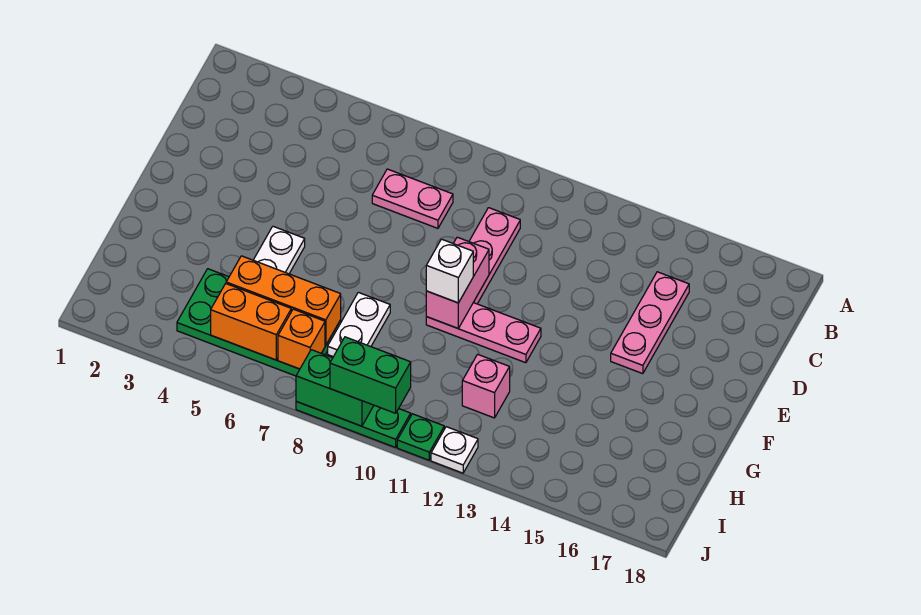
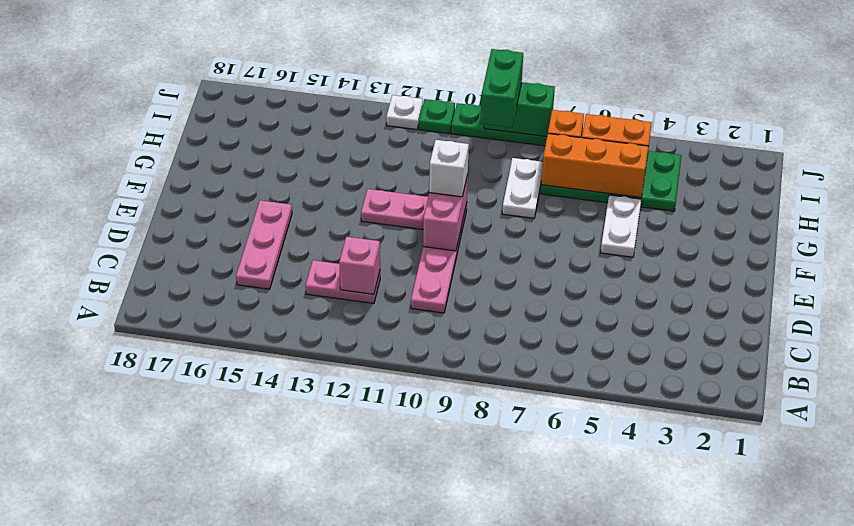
pink 1x2 plate [372,169,453,228] -> pink 1x2 plate moved to [306,260,380,303]
pink 1x1 brick [462,354,510,418] -> pink 1x1 brick moved to [339,237,380,294]
green 1x2 brick [330,337,411,413] -> green 1x2 brick turned to [480,49,523,127]

